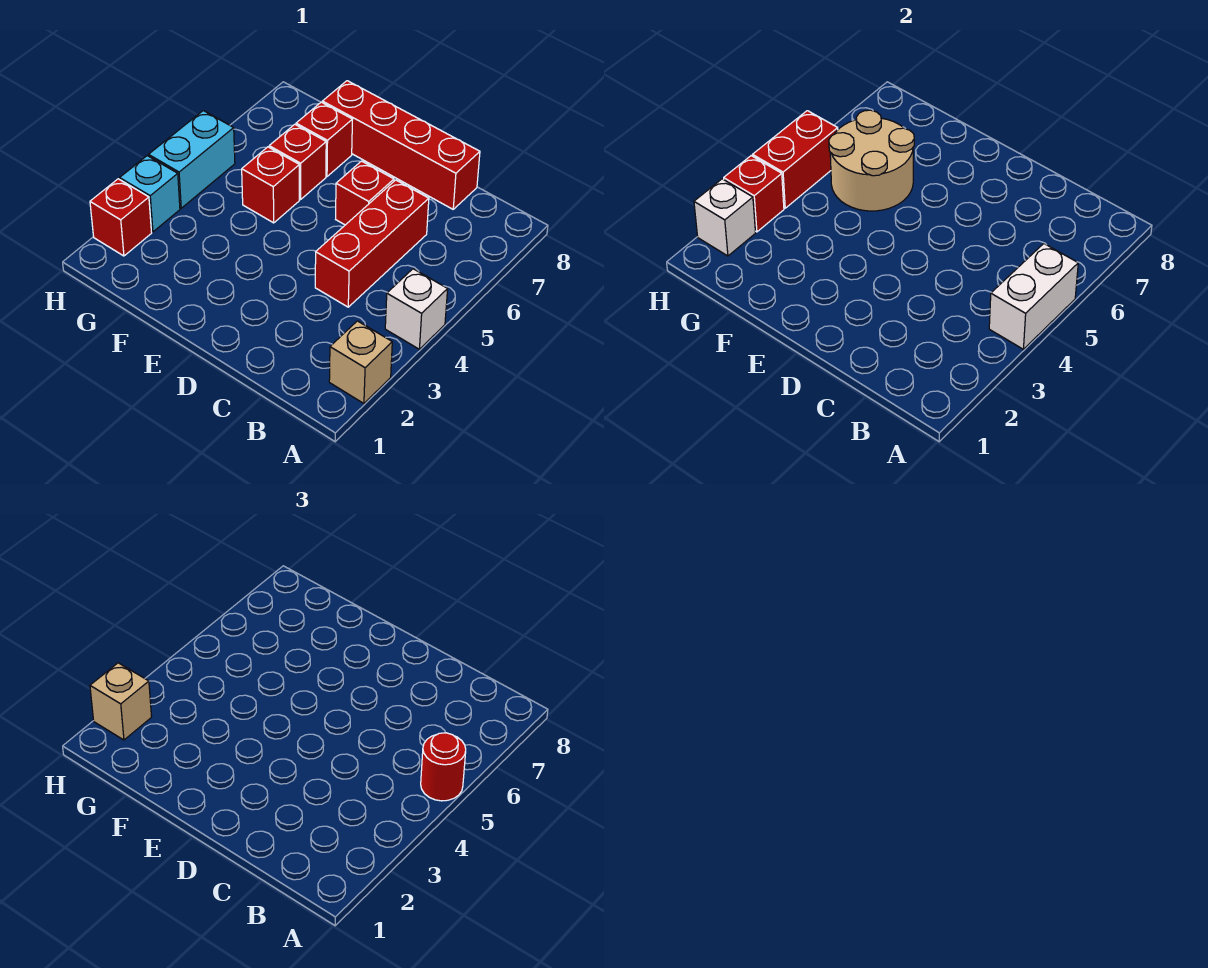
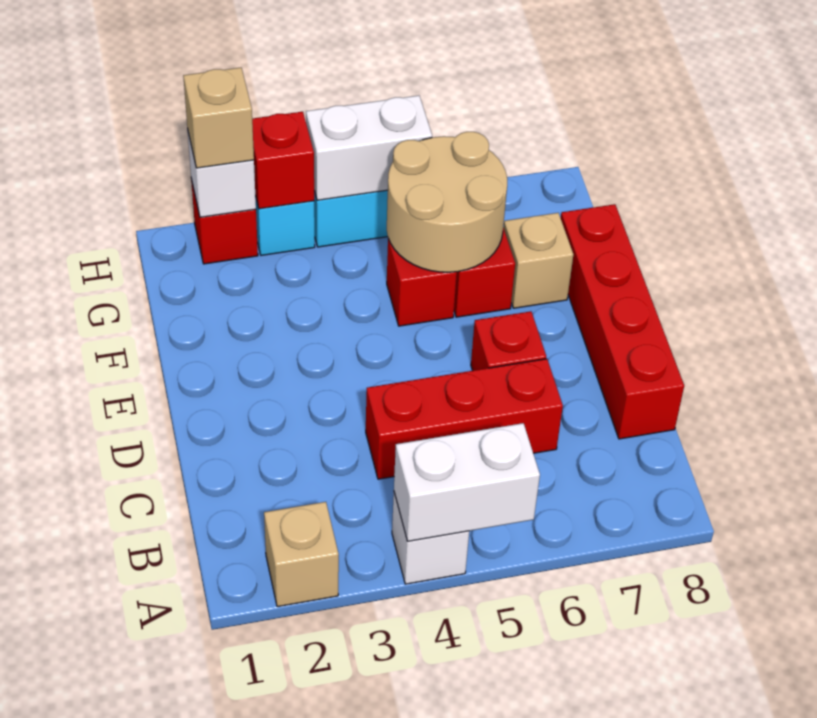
red 1x1 round brick [421,733,466,801] -> none
red 1x1 brick [296,102,353,176] -> tan 1x1 brick [503,213,573,308]
red 1x2 brick [753,111,838,208] -> white 1x2 brick [306,96,432,200]

